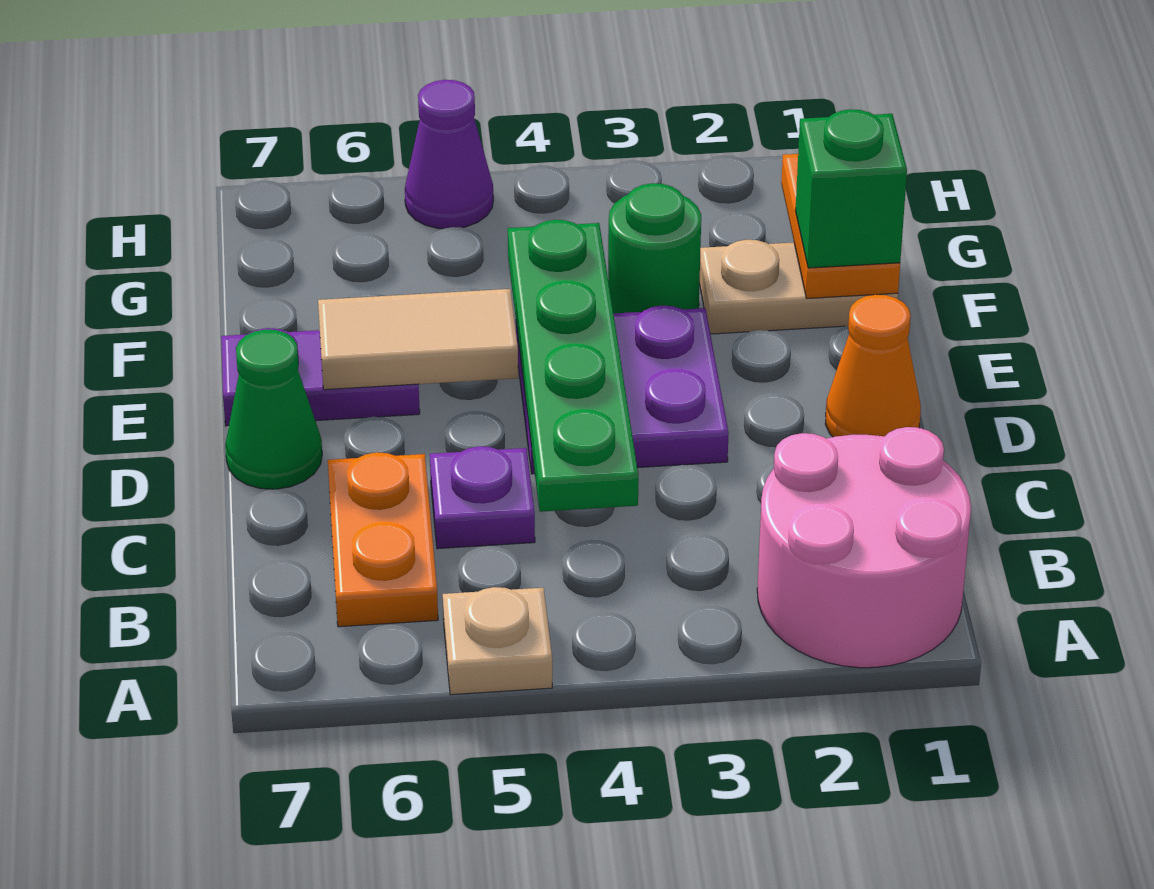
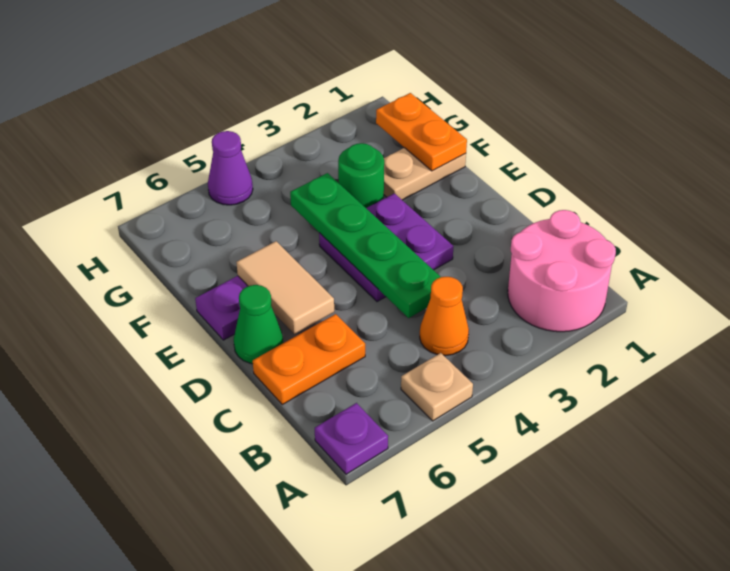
orange 1x2 plate [328,452,438,627] -> orange 1x2 plate turned to [253,314,365,404]
purple 1x1 plate [430,446,535,549] -> purple 1x1 plate moved to [315,403,388,474]
orange 1x1 cone [825,295,921,437] -> orange 1x1 cone moved to [420,277,469,356]
tan 1x2 tile [318,289,518,390] -> tan 1x2 tile turned to [236,241,334,334]
green 1x1 brick [795,109,907,268] -> none

